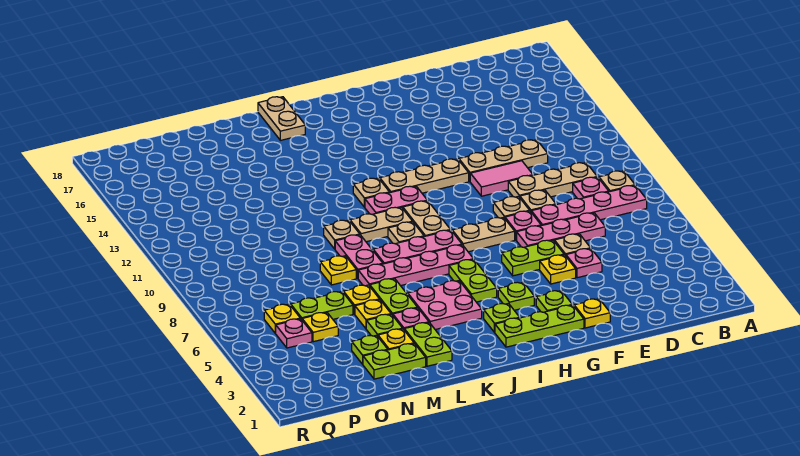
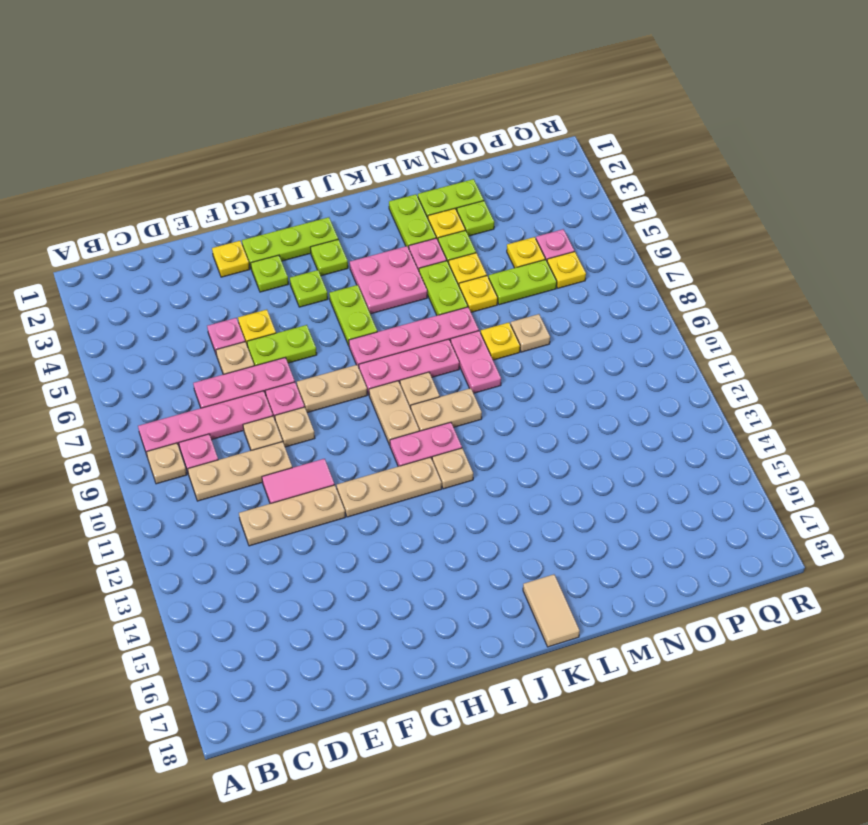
tan 1x2 plate [258,97,305,140] -> tan 1x2 tile [523,574,580,647]
tan 1x1 plate [324,220,360,249] -> tan 1x1 plate moved to [511,314,550,352]

